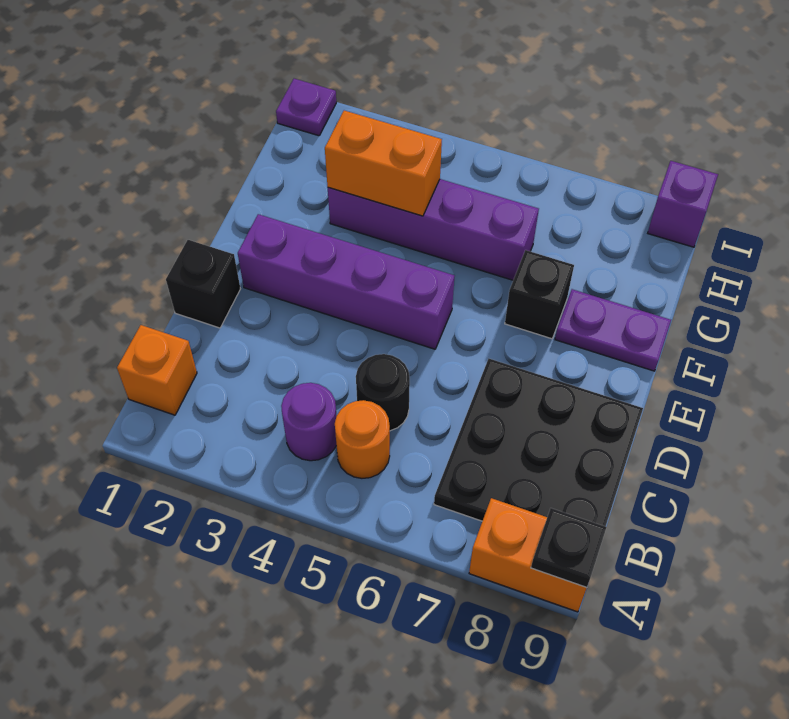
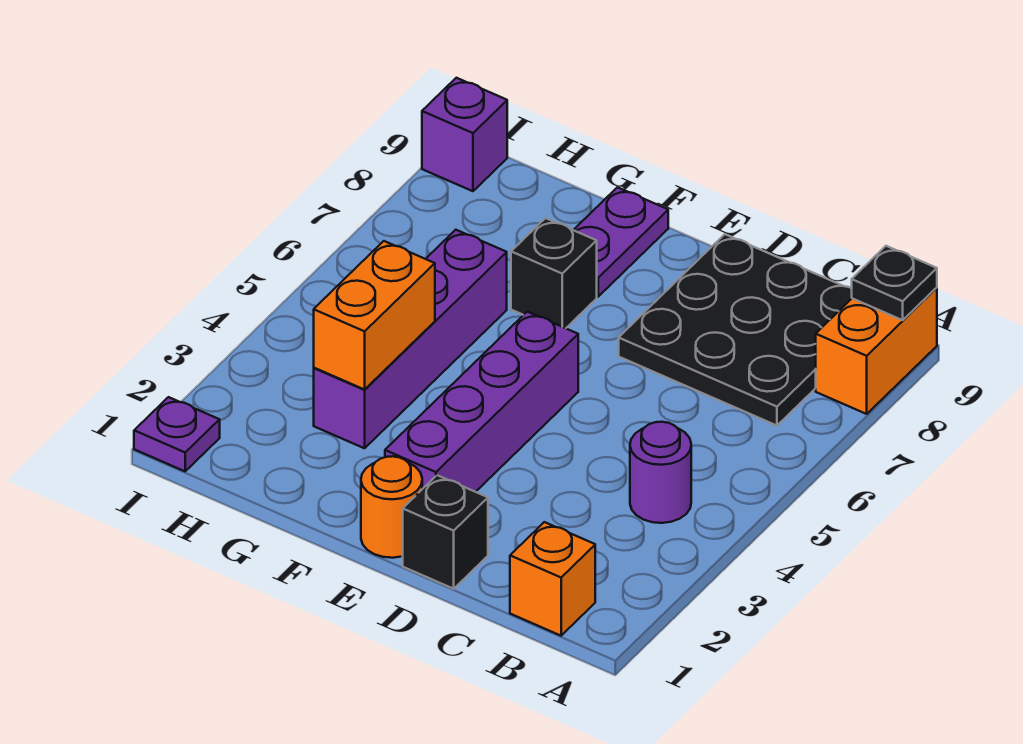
orange 1x1 round brick [335,400,390,478] -> orange 1x1 round brick moved to [361,456,422,558]
black 1x1 round brick [356,354,410,431] -> none

